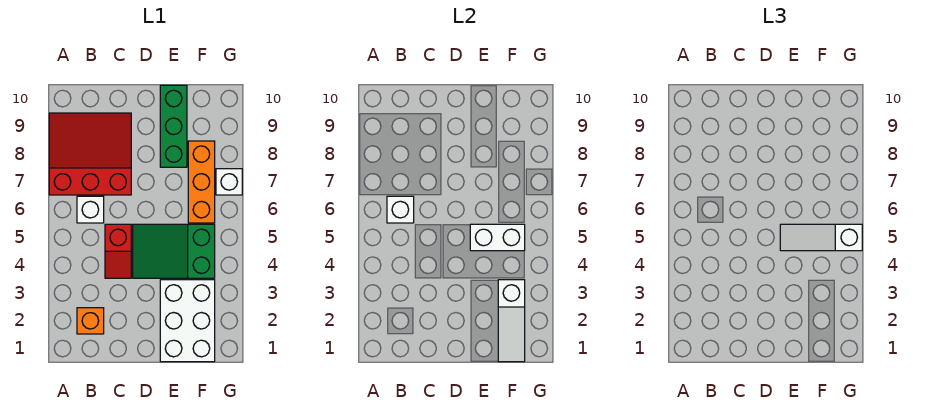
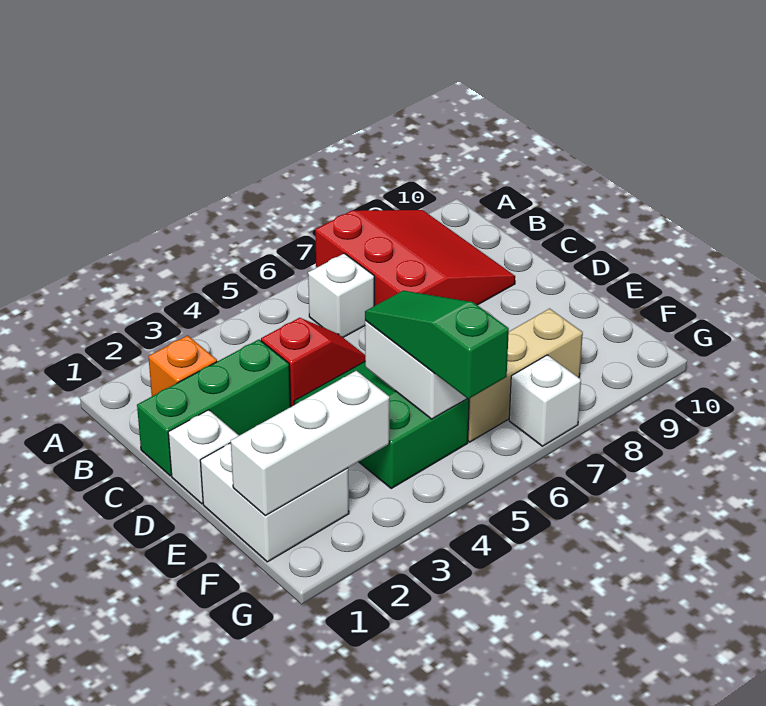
white 1x1 brick [387,196,414,223] -> white 1x1 brick moved to [168,410,239,504]
red 1x2 slope [105,224,131,278] -> red 1x2 slope turned to [261,318,365,407]
white 2x3 brick [160,280,215,362] -> white 2x2 brick [200,443,349,562]
white 1x3 slope [780,224,862,251] -> green 1x3 slope [365,291,509,399]
green 1x3 brick [160,85,187,167] -> green 1x3 brick moved to [137,340,291,476]
white 1x3 slope [498,280,525,362] -> white 1x3 brick [231,371,390,516]
orange 1x3 brick [188,141,215,223] -> tan 1x3 brick [468,309,583,442]

